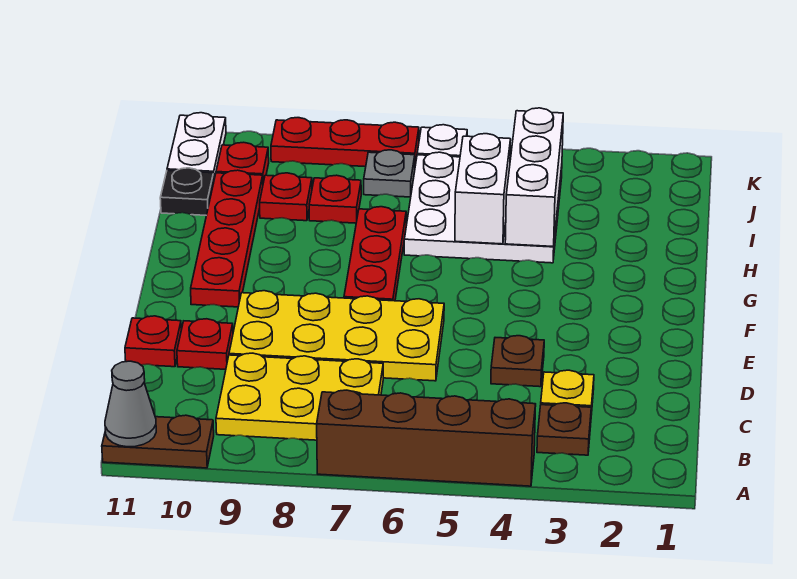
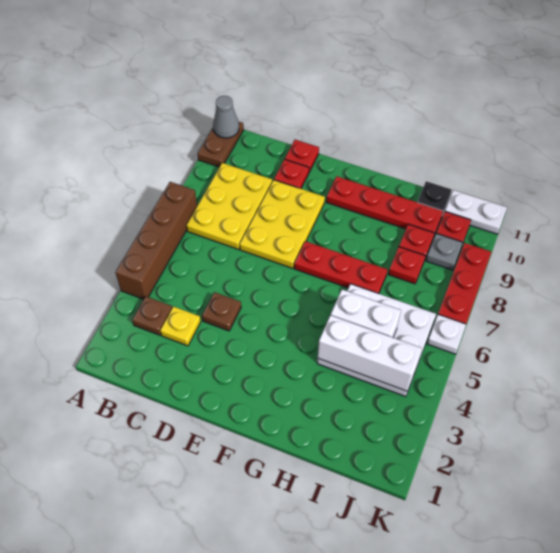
yellow 2x4 plate [229,291,444,381] -> yellow 2x3 plate [240,180,325,268]
grey 1x1 plate [364,150,415,197] -> grey 1x1 plate moved to [426,233,463,270]

